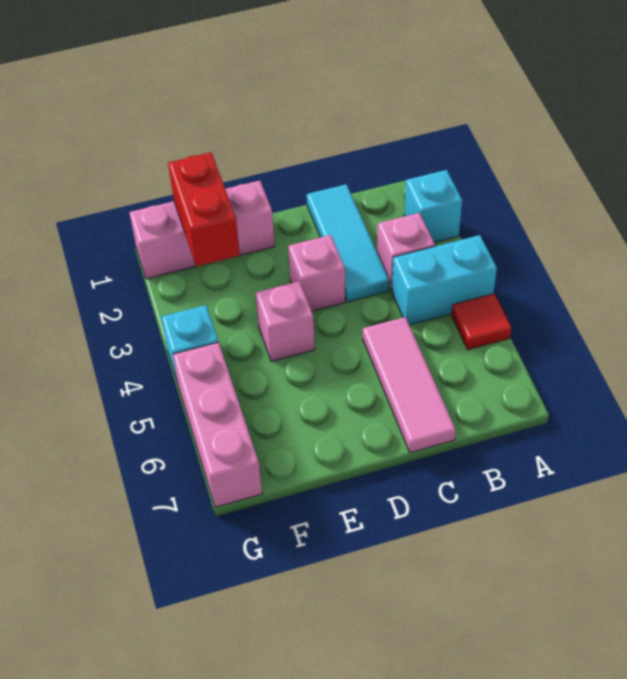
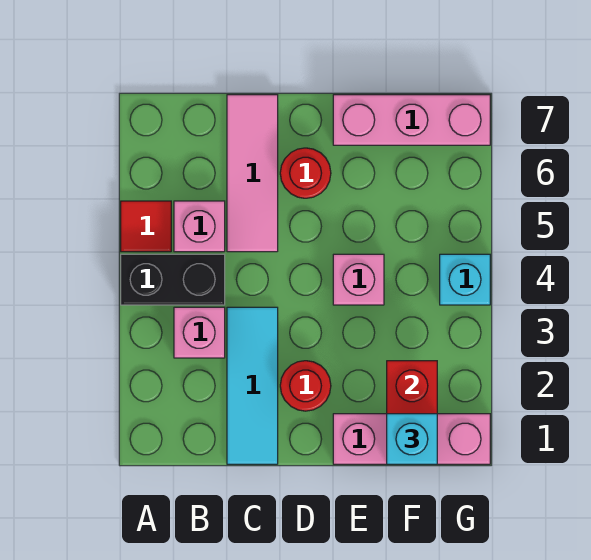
cyan 1x1 brick [404,170,462,242] -> cyan 1x1 brick moved to [387,414,437,464]
cyan 1x2 brick [392,235,497,325] -> black 1x2 brick [121,254,225,305]
none -> red 1x1 round brick [280,361,331,411]
pink 1x1 brick [288,235,345,311] -> pink 1x1 brick moved to [174,201,225,252]
none -> red 1x1 round brick [280,148,331,198]
pink 1x3 brick [173,342,262,507] -> pink 1x3 brick turned to [333,95,490,145]

